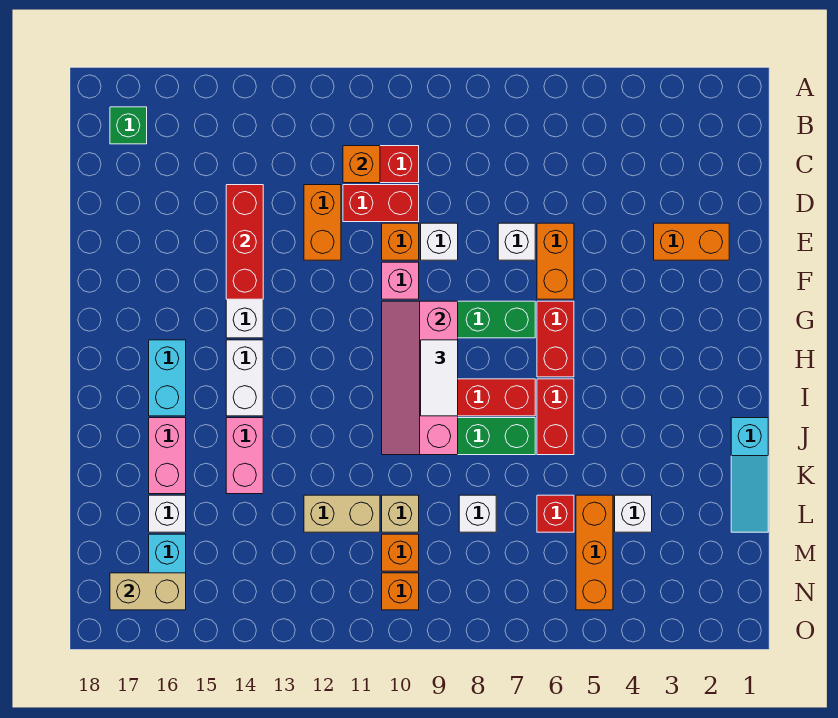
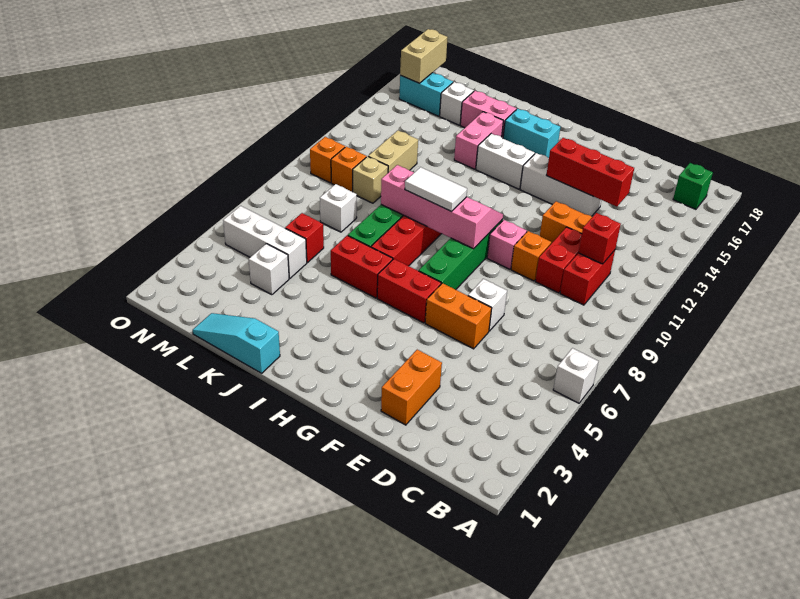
orange 1x1 brick [343,146,380,183] -> red 1x1 brick [578,213,621,264]
white 1x1 brick [421,223,458,260] -> white 1x1 brick moved to [553,348,598,403]
pink 1x2 brick [226,418,263,494] -> pink 1x2 brick turned to [454,112,503,169]
orange 1x3 brick [576,495,613,610] -> white 1x3 brick [223,206,307,278]

